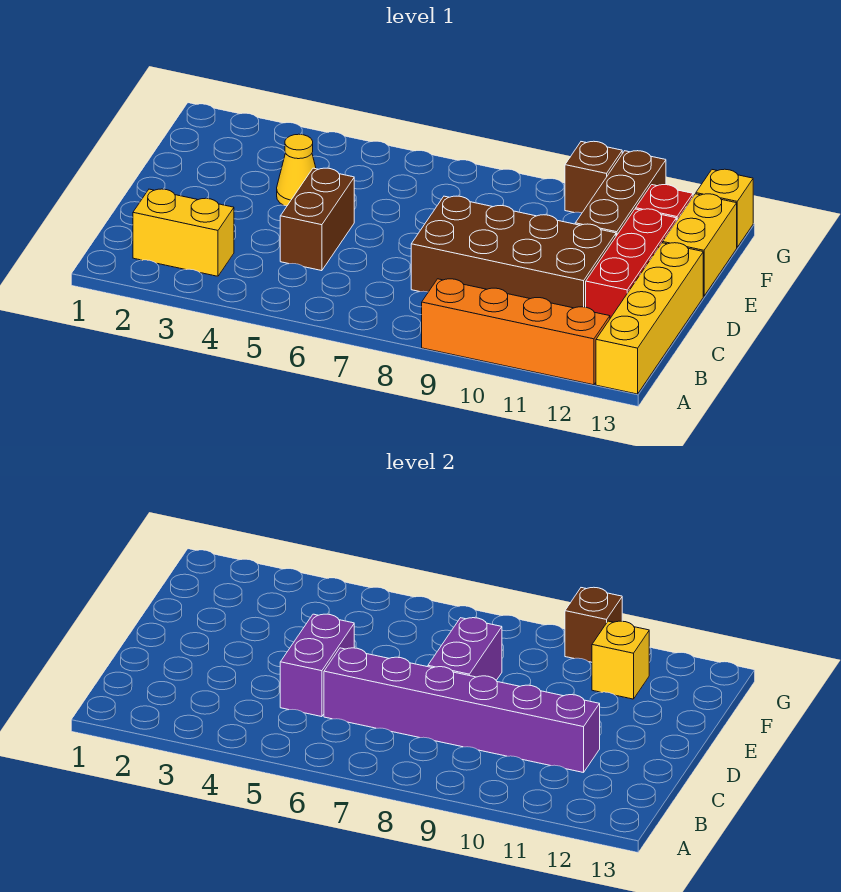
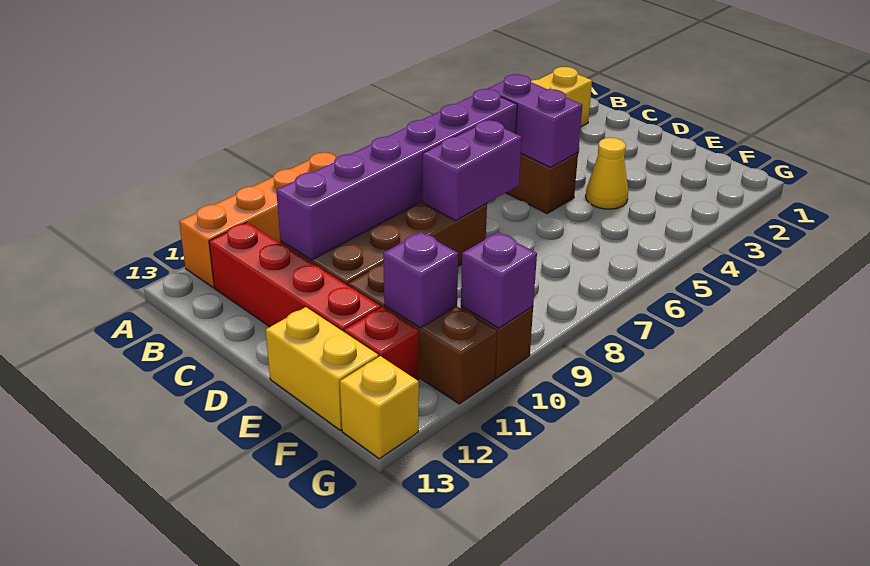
yellow 1x4 brick [596,243,703,394] -> none
red 1x3 brick [586,209,676,318] -> red 1x4 brick [209,223,381,332]
purple 1x2 brick [428,618,502,680] -> purple 1x2 brick turned to [423,120,522,221]
yellow 1x1 brick [592,621,649,699] -> purple 1x1 brick [383,232,458,328]
brown 1x1 brick [565,587,622,662] -> purple 1x1 brick [461,232,537,328]

